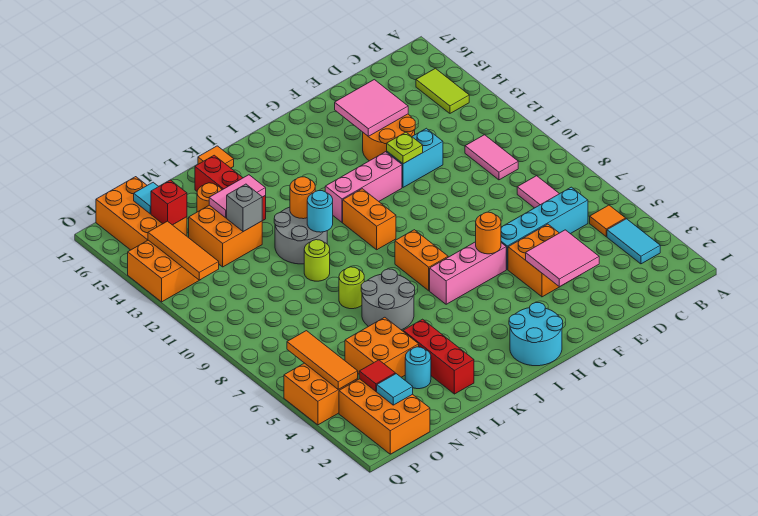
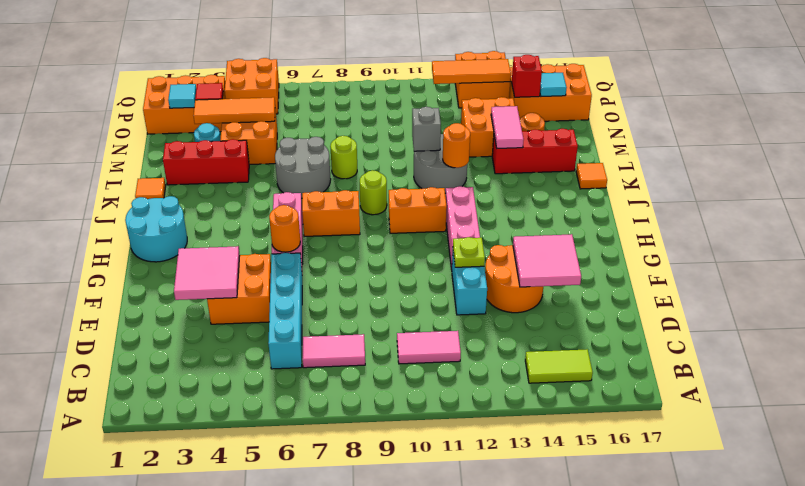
cyan 1x2 tile [607,219,660,264] -> none
orange 1x1 tile [590,205,626,236] -> orange 1x1 tile moved to [135,178,166,199]
cyan 1x1 round brick [307,191,333,232] -> none
lime 1x1 round brick [304,240,330,281] -> lime 1x1 round brick moved to [360,170,387,215]
grey 1x1 brick [227,184,262,232] -> grey 1x1 brick moved to [412,107,441,151]
orange 1x3 tile [287,331,358,389] -> orange 1x3 tile moved to [193,97,275,124]

